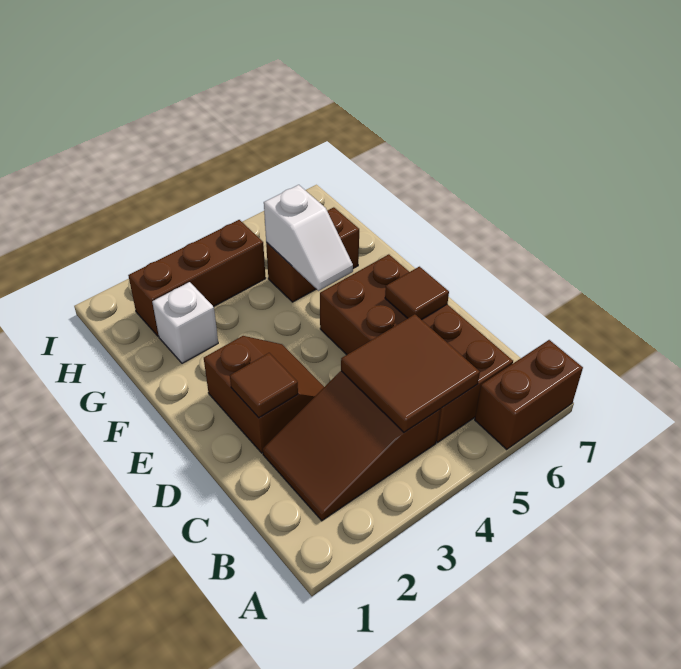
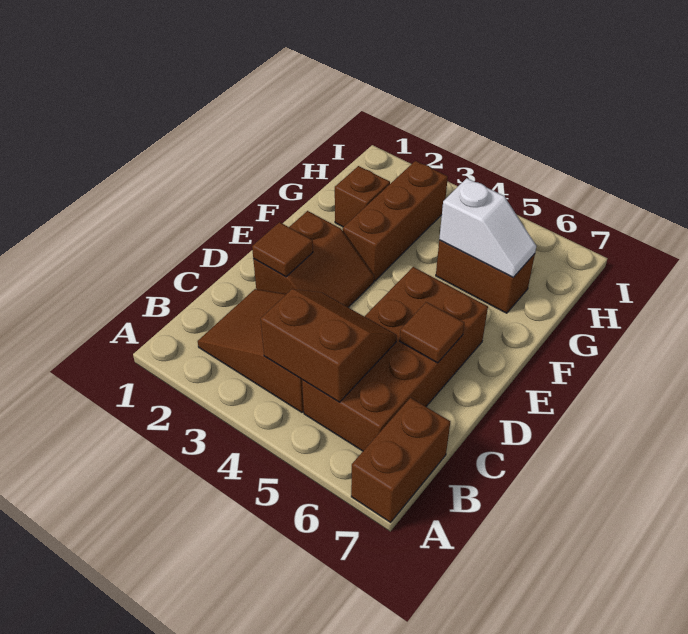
brown 1x2 brick [475,340,583,449] -> brown 1x2 brick turned to [351,398,450,522]
brown 2x2 tile [341,314,480,432] -> brown 2x2 slope [261,289,397,402]
white 1x2 slope [264,185,353,291] -> white 1x2 slope turned to [439,178,536,277]
white 1x1 brick [152,282,218,363] -> brown 1x1 brick [335,166,390,227]
brown 1x3 brick [128,220,266,336] -> brown 1x3 brick turned to [343,161,448,281]

